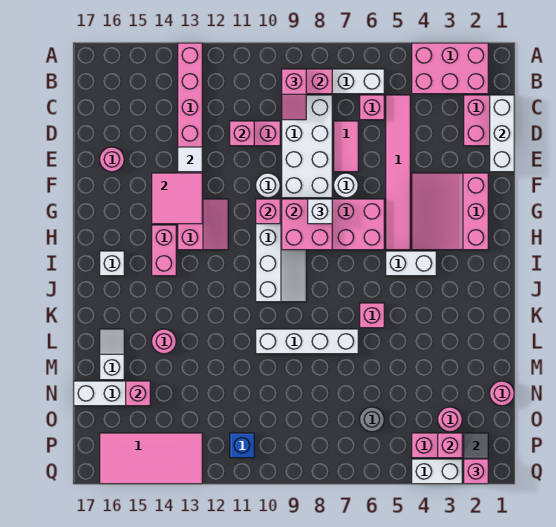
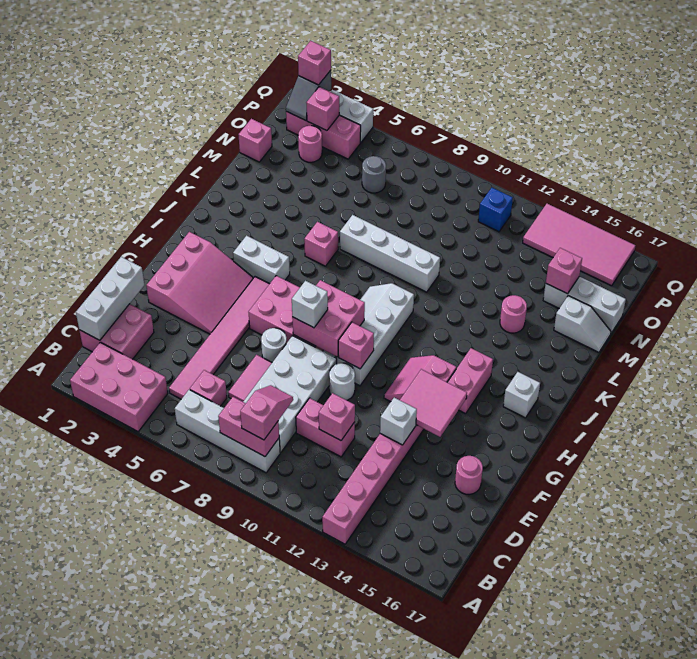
white 1x1 tile [178,147,202,172] -> white 1x1 brick [380,398,417,445]
white 1x2 slope [100,329,124,380] -> white 1x2 slope turned to [554,296,611,352]
pink 1x1 round brick [490,381,514,406] -> pink 1x1 brick [238,119,272,162]

